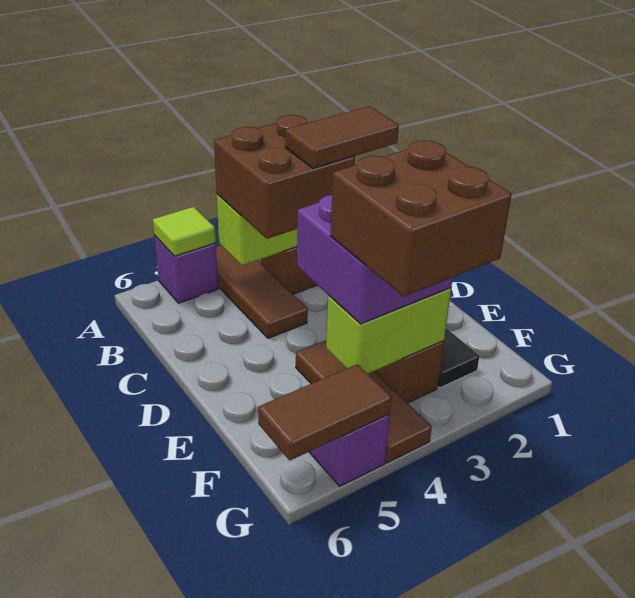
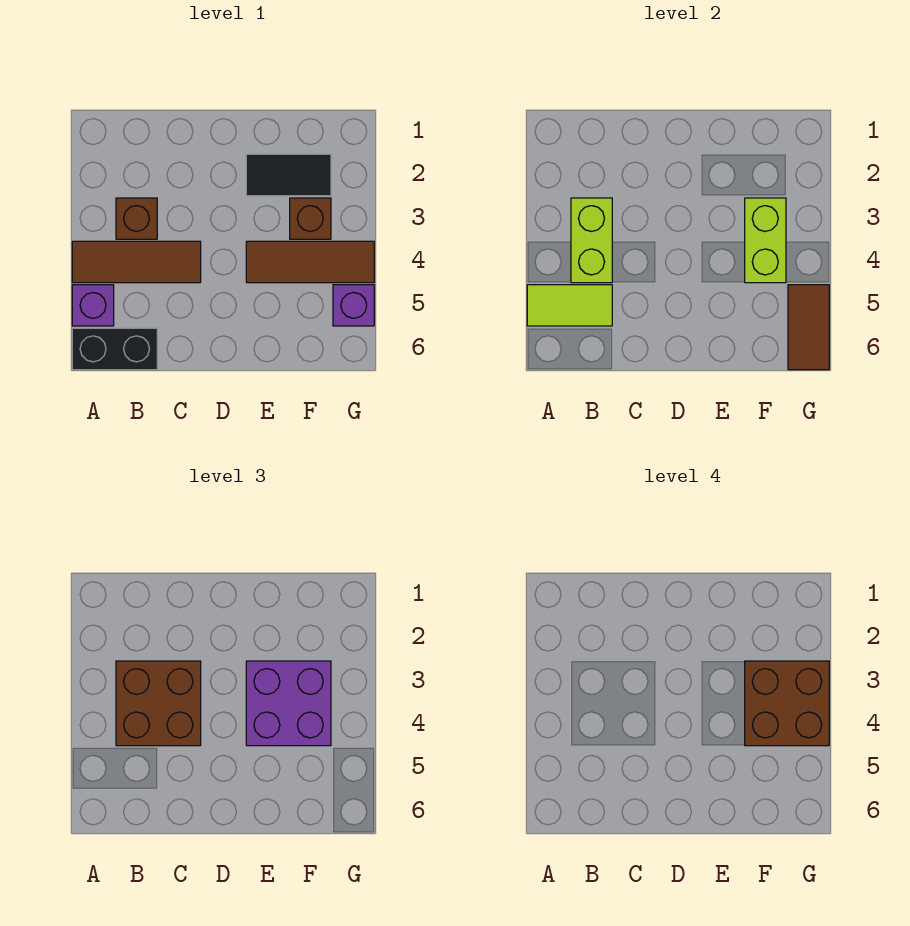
lime 1x1 tile [153,207,216,256] -> lime 1x2 tile [527,285,612,326]
none -> black 1x2 brick [72,328,157,370]
brown 1x2 tile [285,106,399,168] -> none

